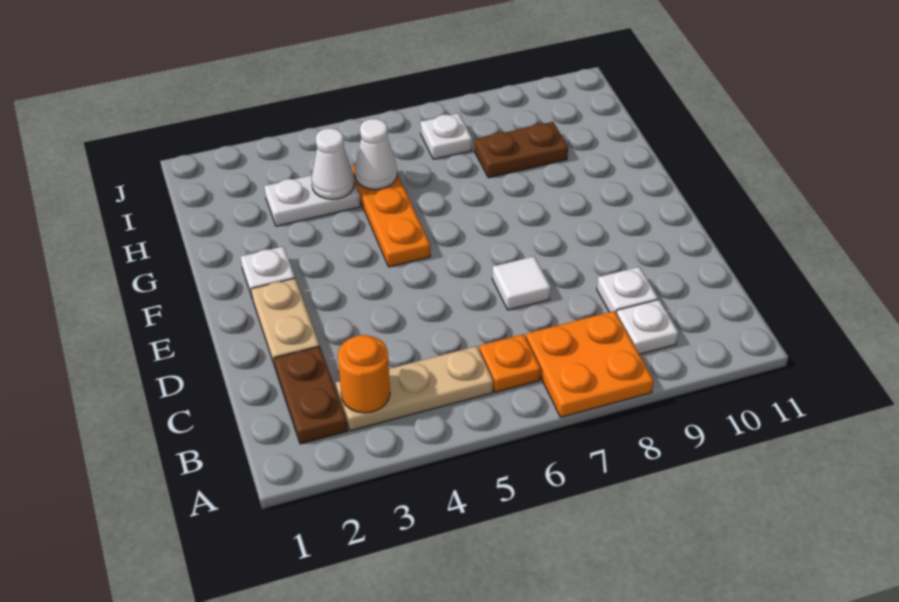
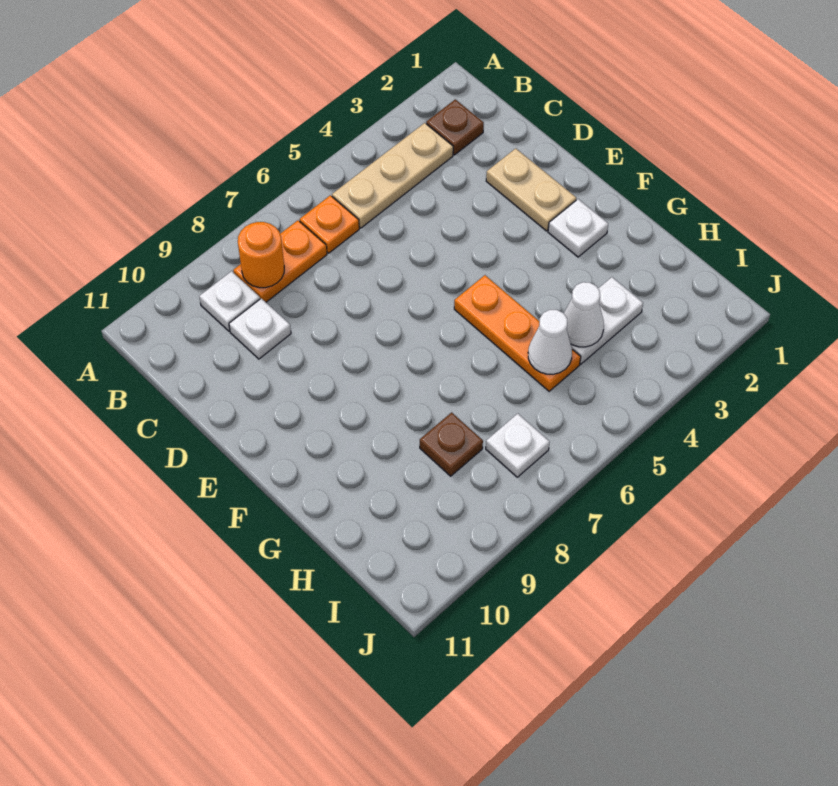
orange 2x2 plate [526,311,654,417] -> orange 1x2 plate [233,220,327,302]
brown 1x2 plate [274,347,347,444] -> brown 1x1 plate [426,99,484,155]
orange 1x1 round brick [338,335,390,413] -> orange 1x1 round brick moved to [238,222,284,288]
white 1x1 tile [492,256,551,310] -> none
brown 1x2 plate [475,122,568,178] -> brown 1x1 plate [420,413,483,476]

